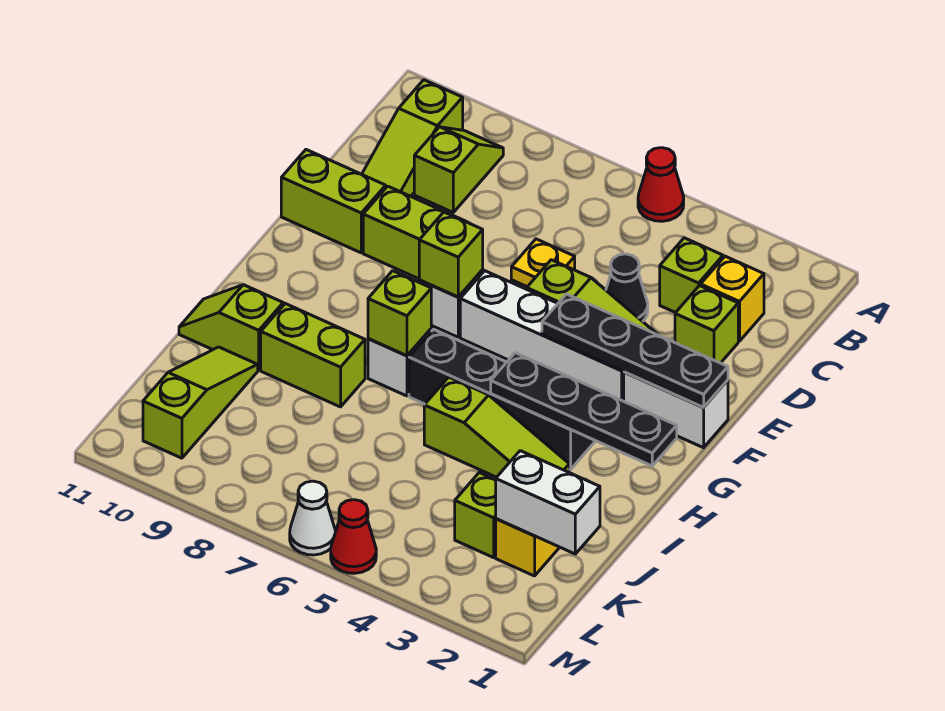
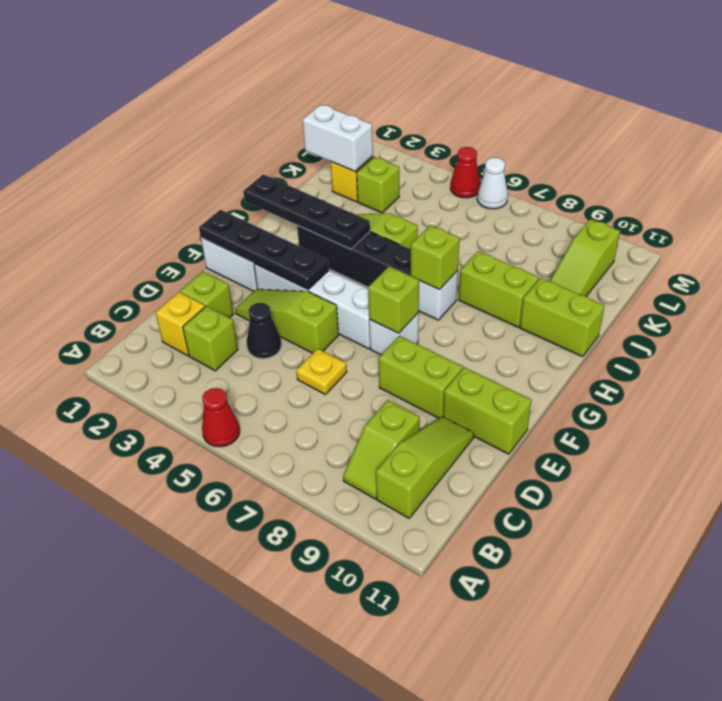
lime 1x2 slope [179,285,283,370] -> lime 1x2 brick [520,278,605,357]

